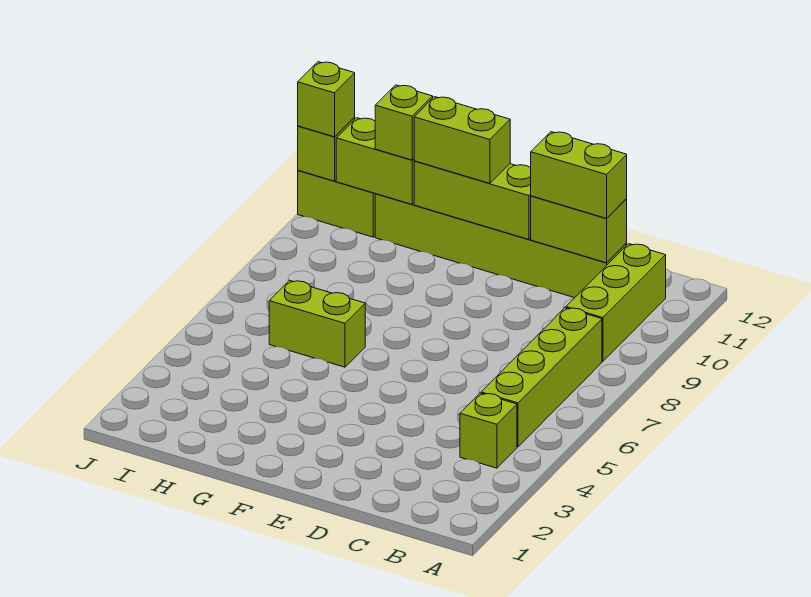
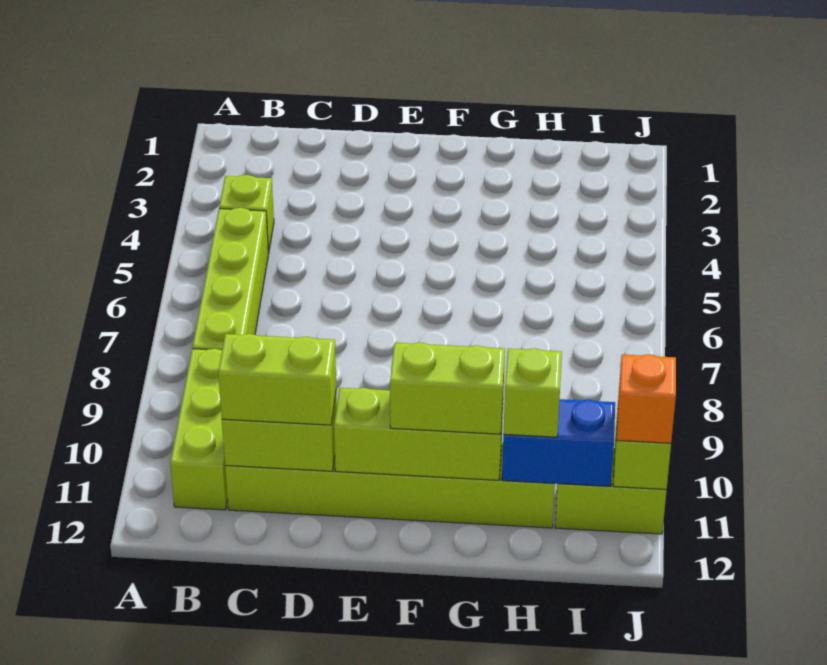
lime 1x2 brick [269,280,365,367] -> none
lime 1x2 brick [336,118,414,204] -> blue 1x2 brick [502,399,615,486]
lime 1x1 brick [298,62,355,137] -> orange 1x1 brick [617,354,676,443]

